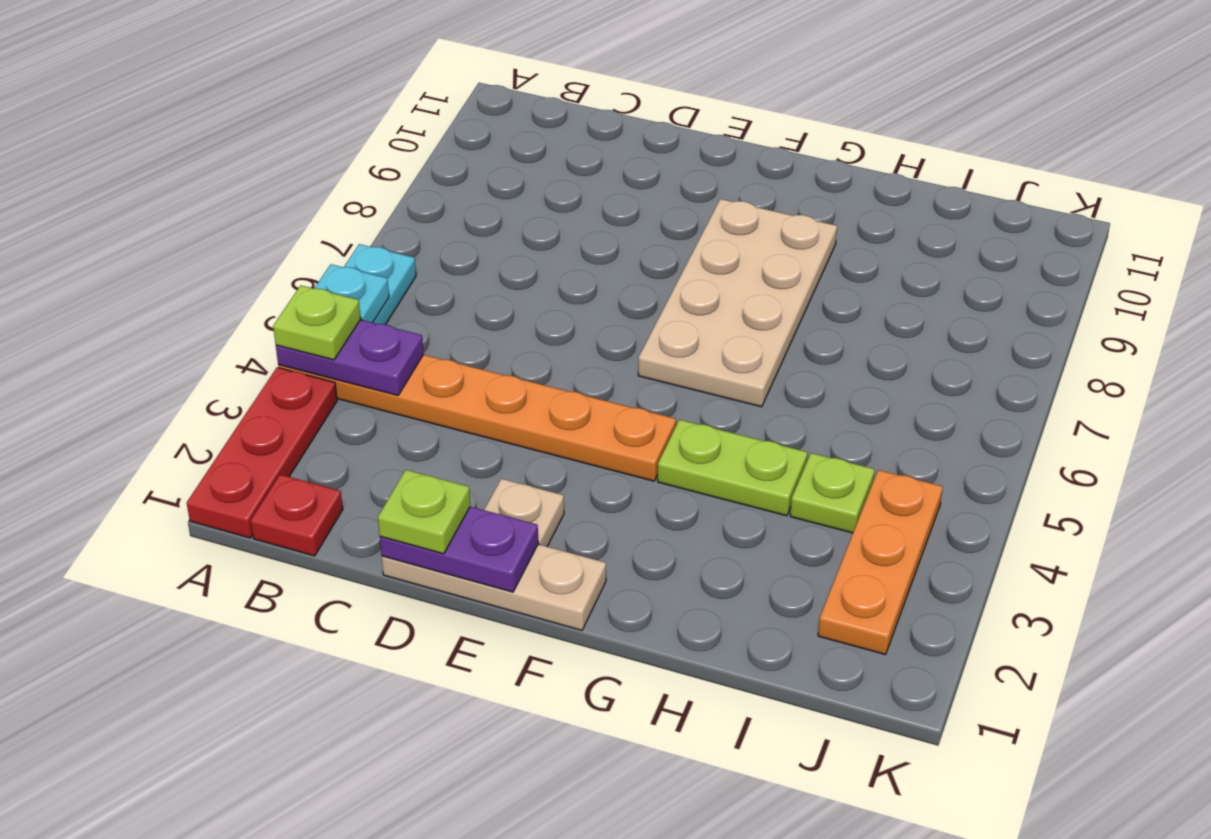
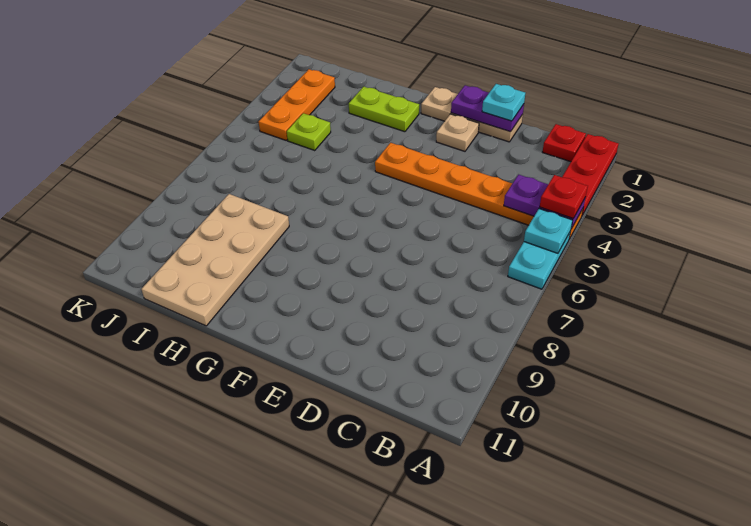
lime 1x1 plate [273,285,361,360] -> red 1x1 plate [540,175,588,218]
lime 1x1 plate [378,470,470,554] -> cyan 1x1 plate [482,84,525,121]
tan 2x4 plate [638,199,837,407] -> tan 2x4 plate moved to [141,194,289,326]
lime 1x2 plate [658,420,808,516] -> lime 1x2 plate moved to [349,87,419,132]

